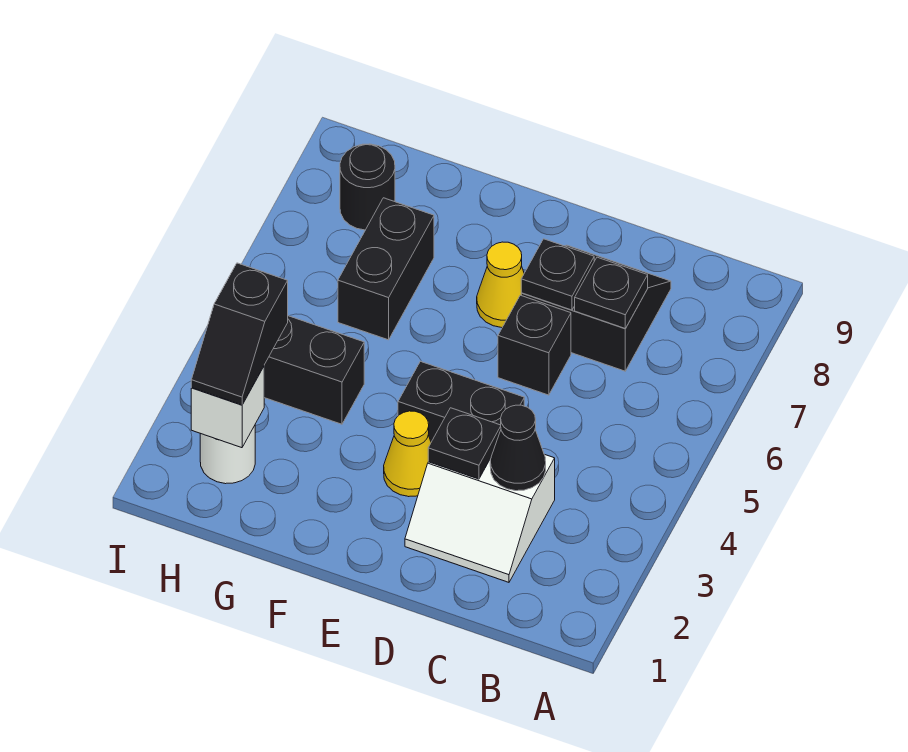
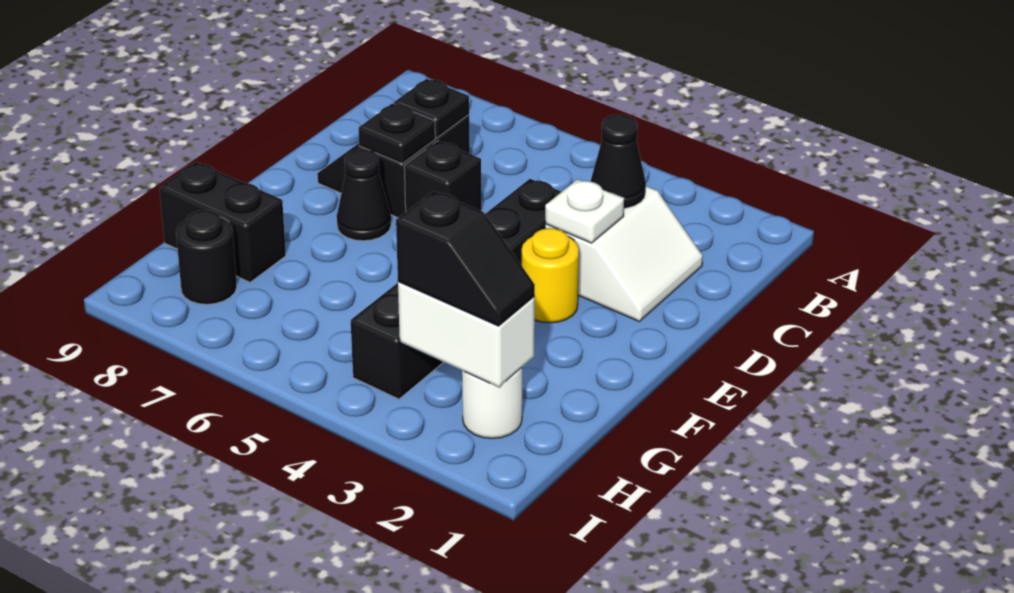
black 1x1 plate [428,408,501,479] -> white 1x1 plate [545,179,624,243]
yellow 1x1 cone [384,411,431,497] -> yellow 1x1 round brick [522,228,579,323]
yellow 1x1 cone [477,242,524,328] -> black 1x1 cone [337,149,391,241]
black 1x2 brick [338,198,434,340] -> black 1x2 brick moved to [159,162,286,282]
white 1x1 brick [191,367,264,448] -> white 1x2 brick [398,282,535,387]

